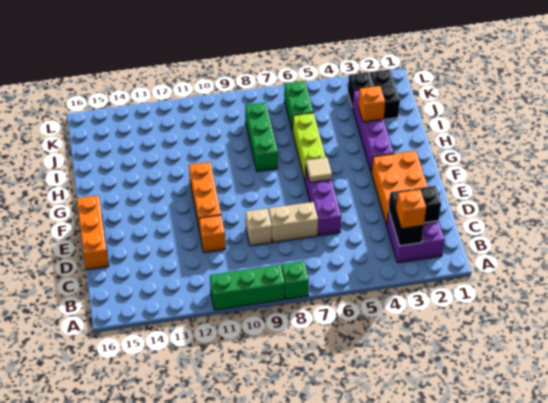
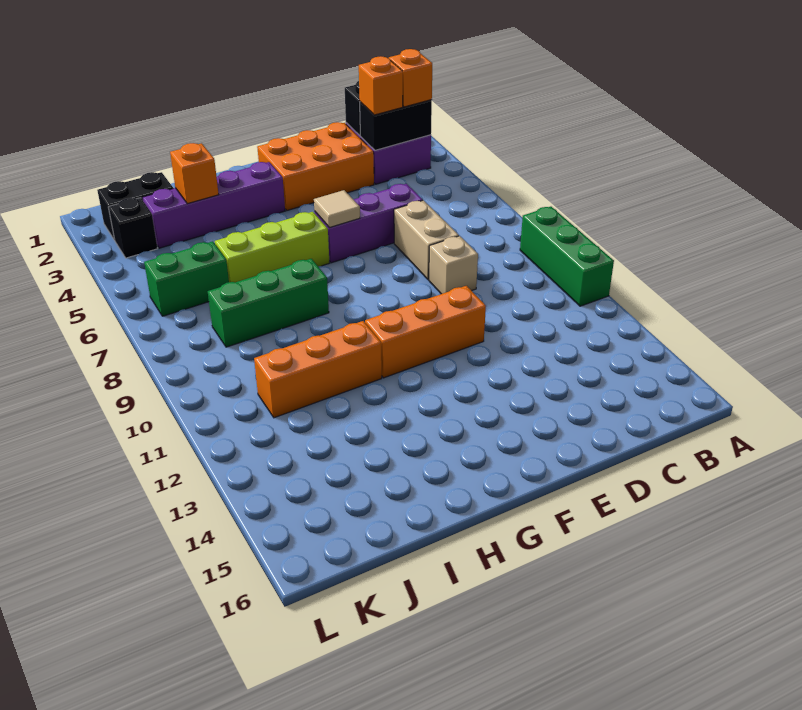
green 1x1 brick [282,261,309,299] -> none
orange 1x1 brick [199,215,226,252] -> orange 1x1 brick moved to [359,56,403,115]
orange 1x3 brick [77,195,109,270] -> orange 1x3 brick moved to [254,321,382,418]

